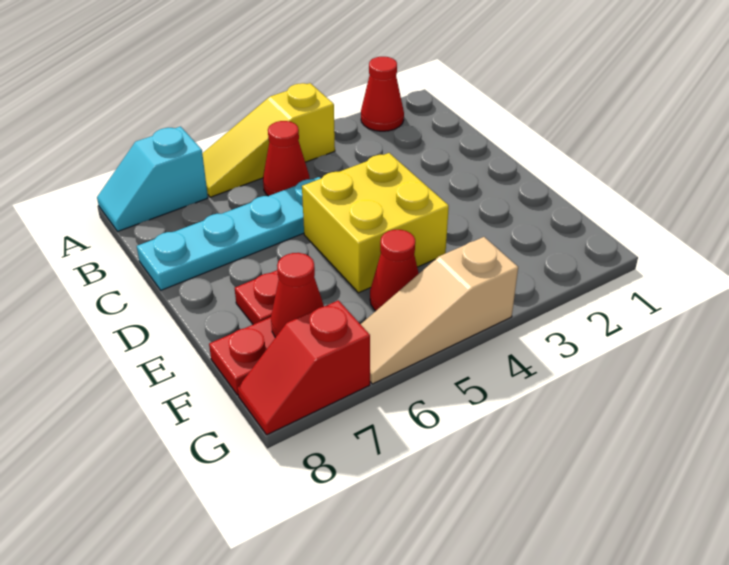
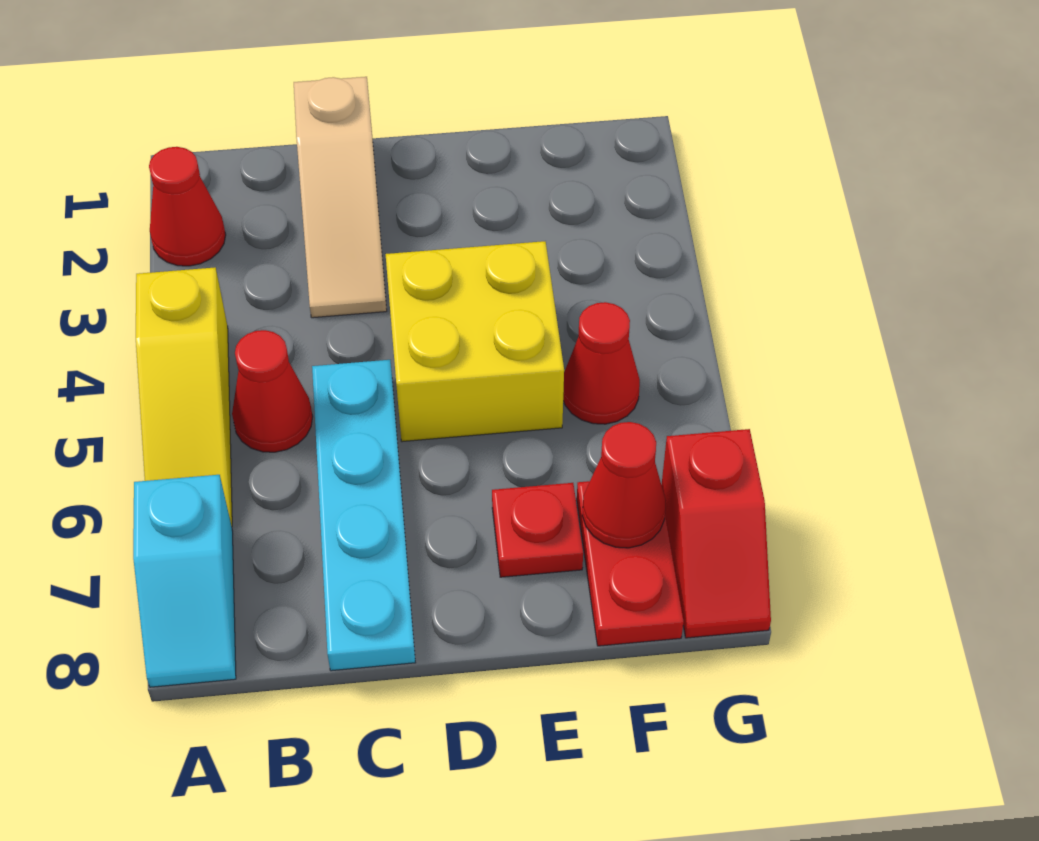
tan 1x3 slope [361,237,518,384] -> tan 1x3 slope moved to [294,77,387,318]

